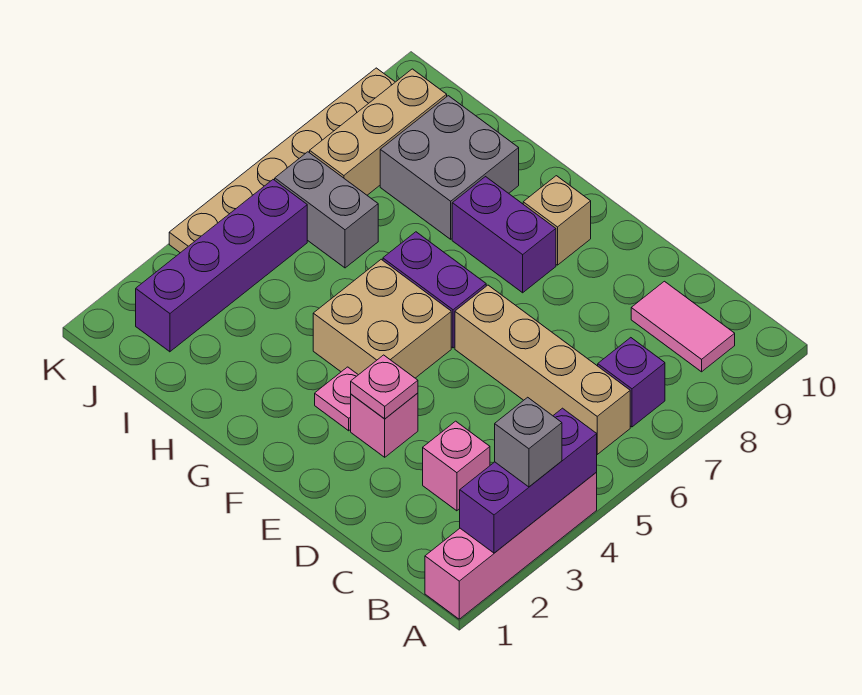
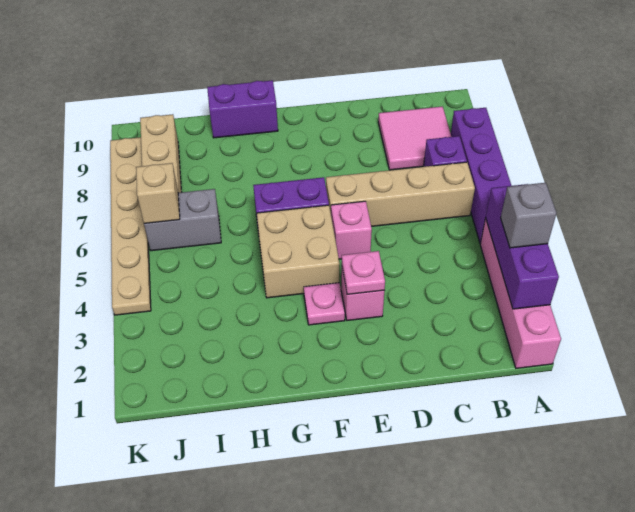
pink 1x2 tile [631,281,735,372] -> pink 2x2 tile [378,107,451,170]
pink 1x1 brick [423,421,490,511] -> pink 1x1 brick moved to [331,201,372,259]
purple 1x2 brick [452,177,556,293] -> purple 1x2 brick moved to [207,80,278,138]
tan 1x1 brick [523,176,591,265] -> tan 1x1 brick moved to [136,163,180,223]
grey 2x2 brick [380,96,519,239] -> none
purple 1x4 brick [136,180,307,352] -> purple 1x4 brick moved to [451,108,511,243]

